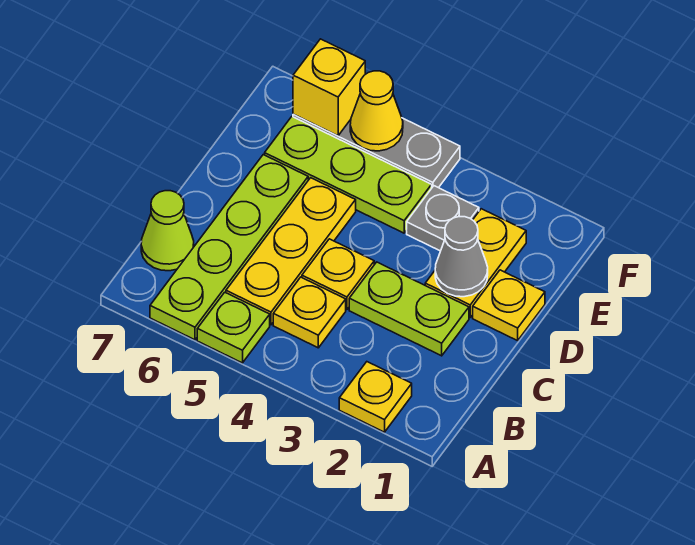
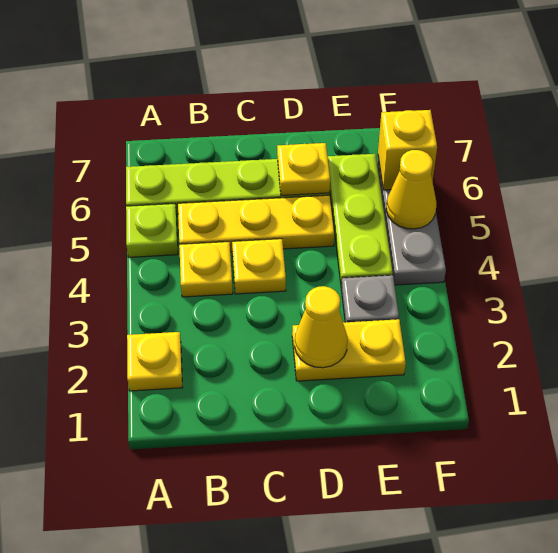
lime 1x1 cone [141,191,194,271] -> none
lime 1x2 plate [349,262,469,356] -> none
yellow 1x1 plate [473,270,545,341] -> yellow 1x1 plate moved to [277,143,330,195]
grey 1x1 cone [435,217,488,297] -> yellow 1x1 cone [295,286,348,368]

